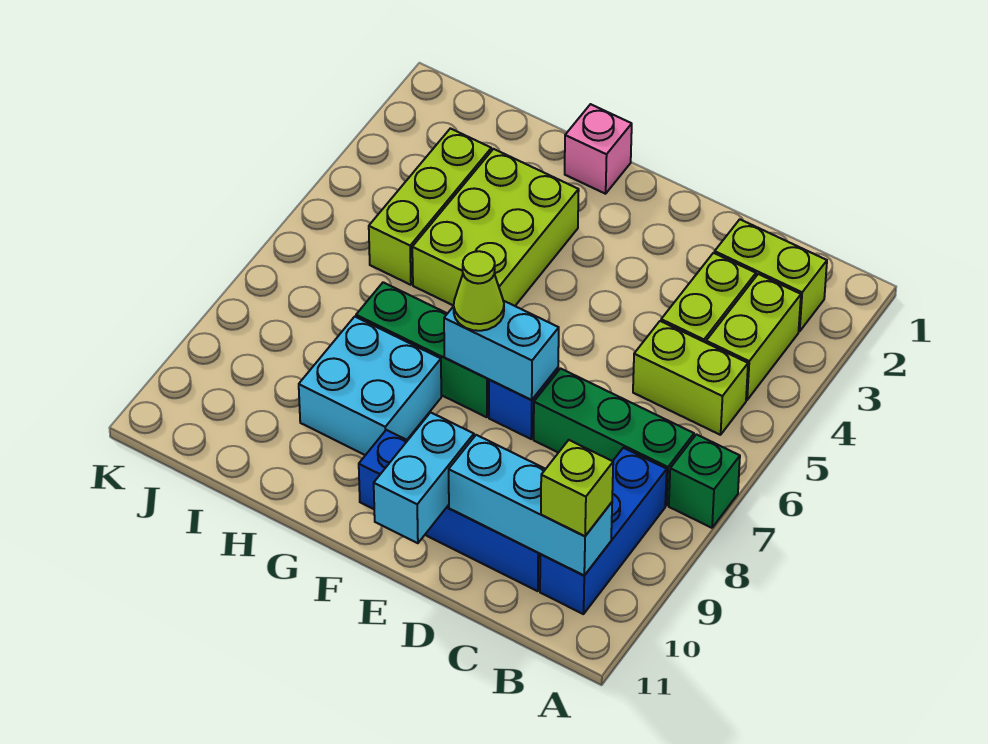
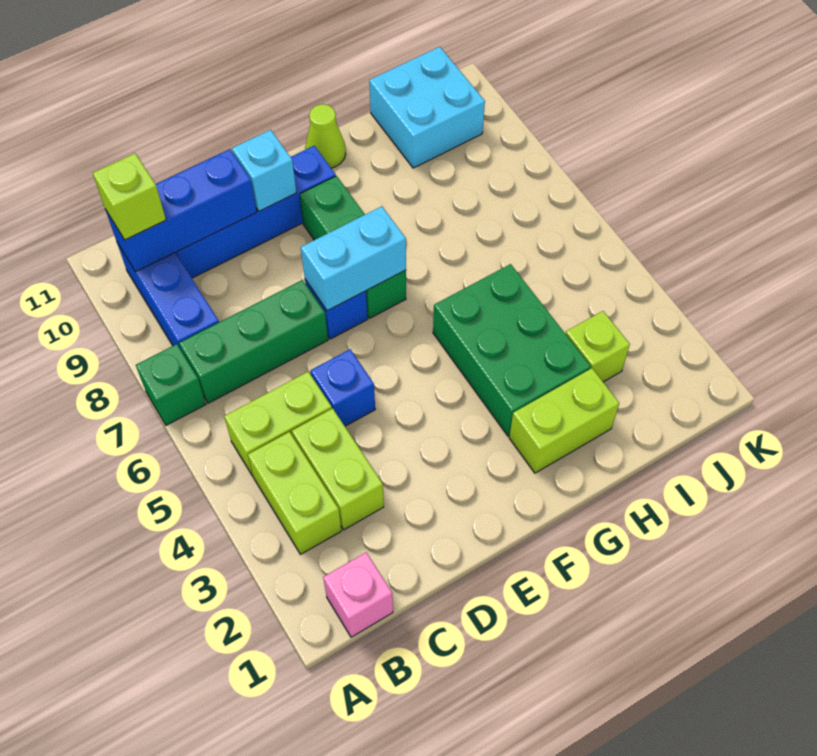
lime 1x2 brick [715,219,827,331] -> lime 1x2 brick moved to [509,368,619,473]
cyan 1x3 brick [449,435,612,575] -> blue 1x3 brick [105,149,257,272]
none -> blue 1x1 brick [311,349,375,426]
cyan 1x2 brick [374,412,474,543] -> cyan 1x1 brick [232,130,296,211]
green 1x3 brick [356,282,489,417] -> green 1x3 brick turned to [300,176,406,318]
lime 1x1 cone [454,251,504,331] -> lime 1x1 cone moved to [305,104,346,168]
pink 1x1 brick [565,104,632,194] -> pink 1x1 brick moved to [323,552,393,637]
lime 2x3 brick [412,149,579,306] -> green 2x3 brick [433,264,591,436]
cyan 2x2 brick [299,317,441,455] -> cyan 2x2 brick moved to [369,47,485,168]
lime 1x3 brick [369,128,491,285] -> lime 1x1 brick [566,311,630,382]

